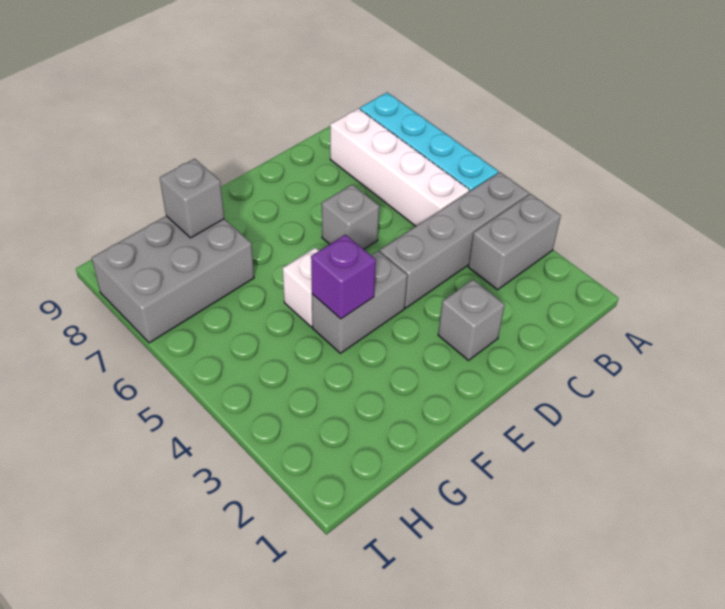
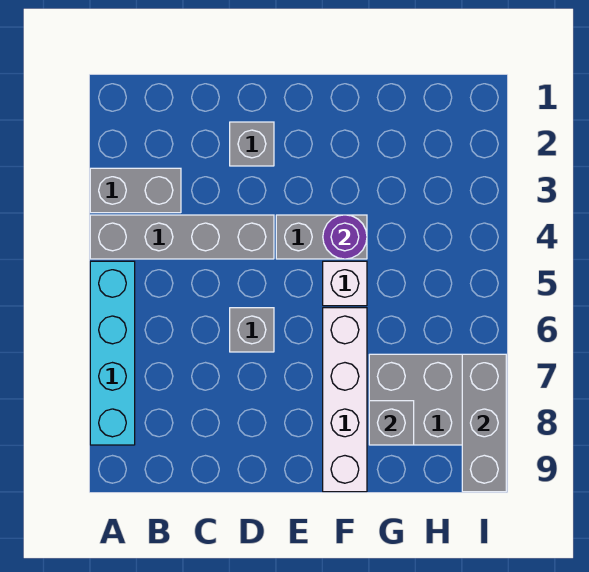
white 1x4 brick [330,108,469,226] -> white 1x4 brick moved to [323,308,367,492]
purple 1x1 brick [311,235,376,319] -> purple 1x1 round brick [323,215,367,259]
none -> grey 1x3 brick [462,354,506,492]

